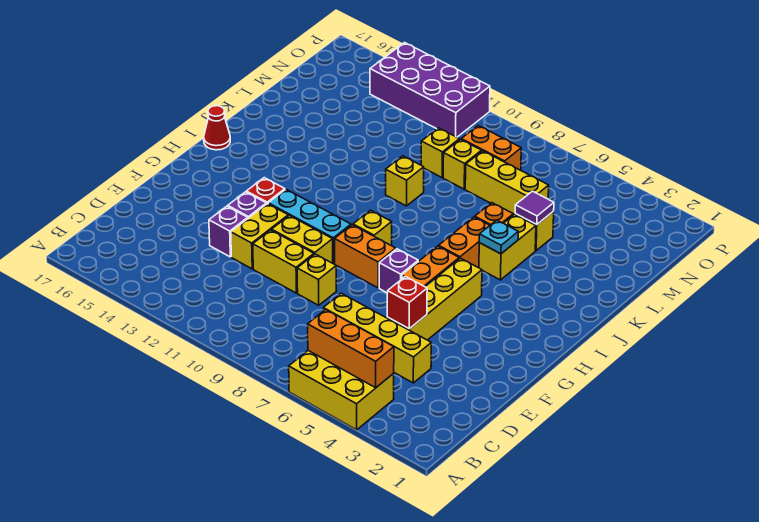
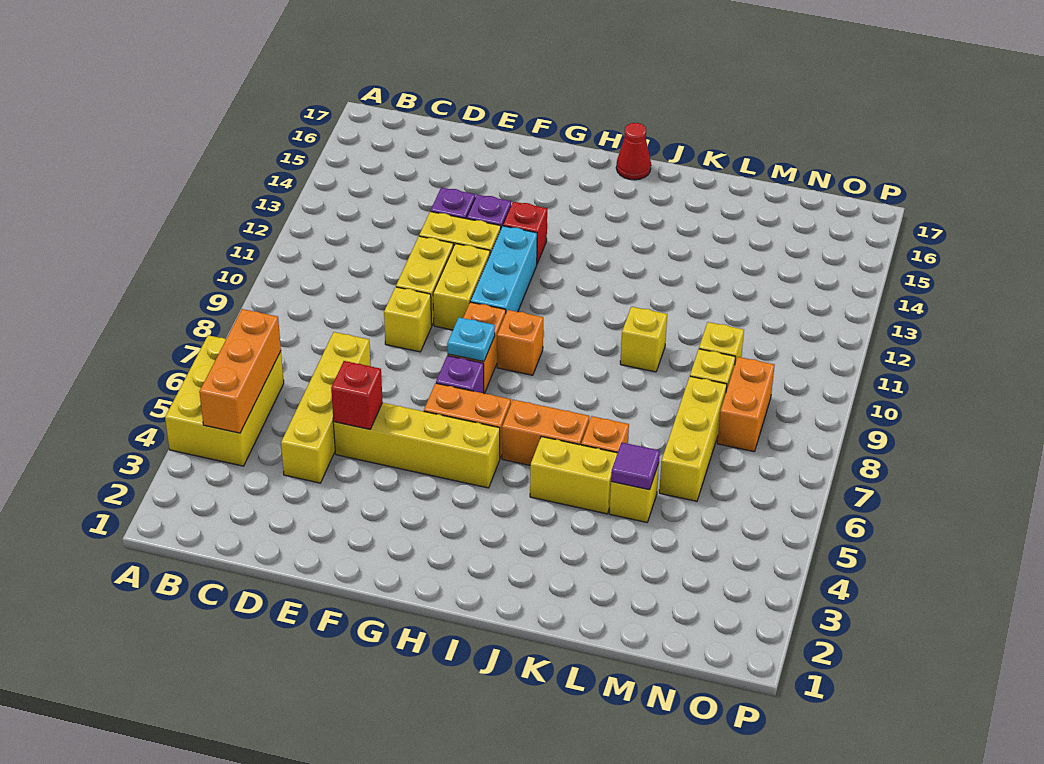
yellow 1x1 brick [353,210,392,246] -> orange 1x1 brick [497,310,543,375]
cyan 1x1 plate [479,220,518,254] -> cyan 1x1 plate moved to [447,318,495,361]
purple 2x4 brick [370,43,490,137] -> none

